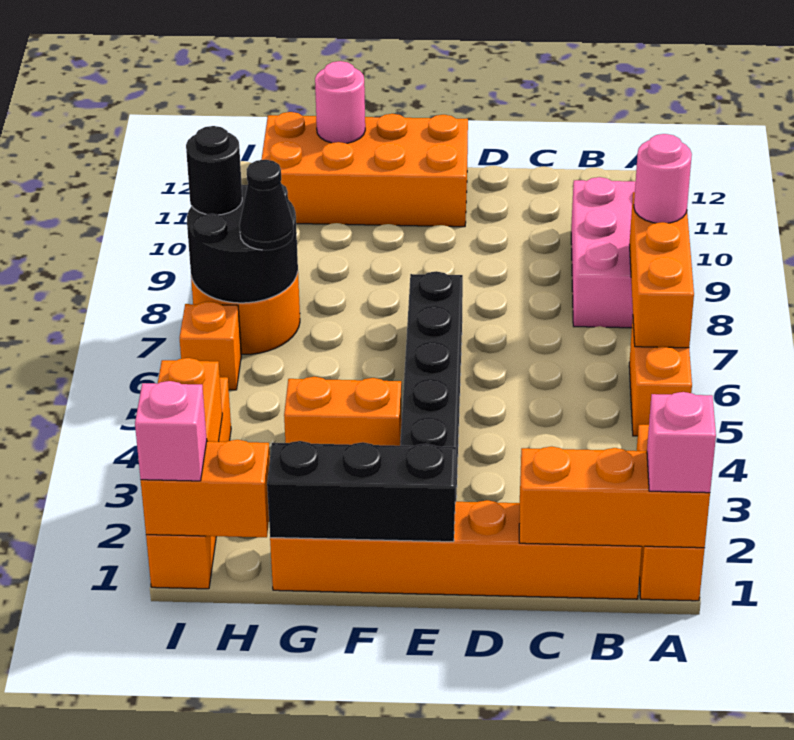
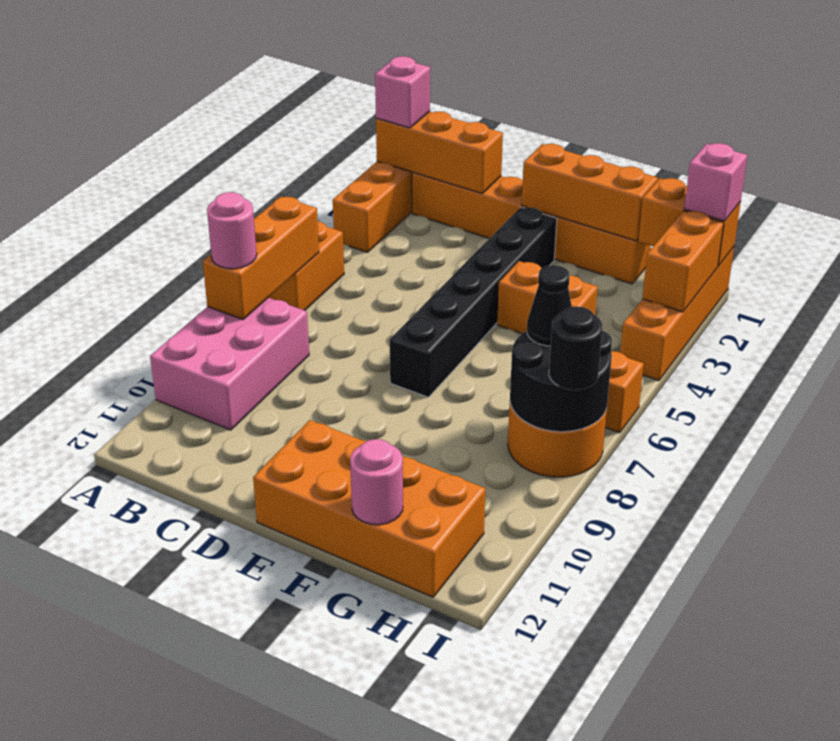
black 1x3 brick [267,441,456,542] -> orange 1x3 brick [522,144,658,241]

